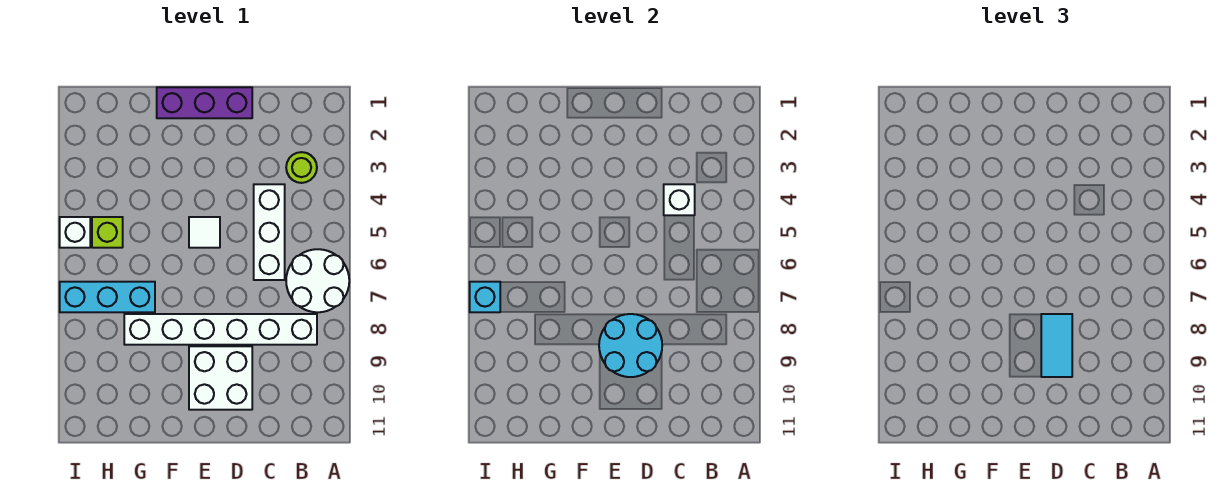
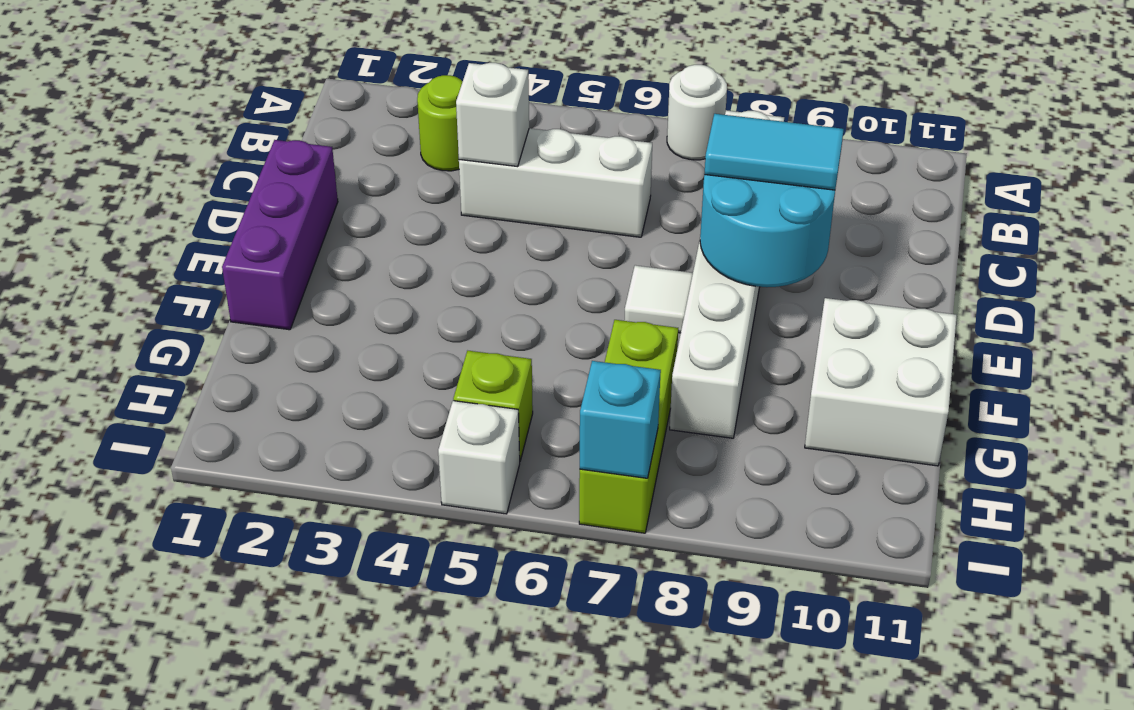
white 2x2 round brick [286,249,349,312] -> white 1x1 round brick [667,65,727,160]
white 2x2 brick [189,346,252,410] -> white 2x2 brick moved to [805,298,957,466]
white 1x1 tile [189,217,220,248] -> white 1x1 tile moved to [625,265,693,333]
cyan 1x3 brick [60,282,155,312] -> lime 1x3 brick [579,320,678,533]

